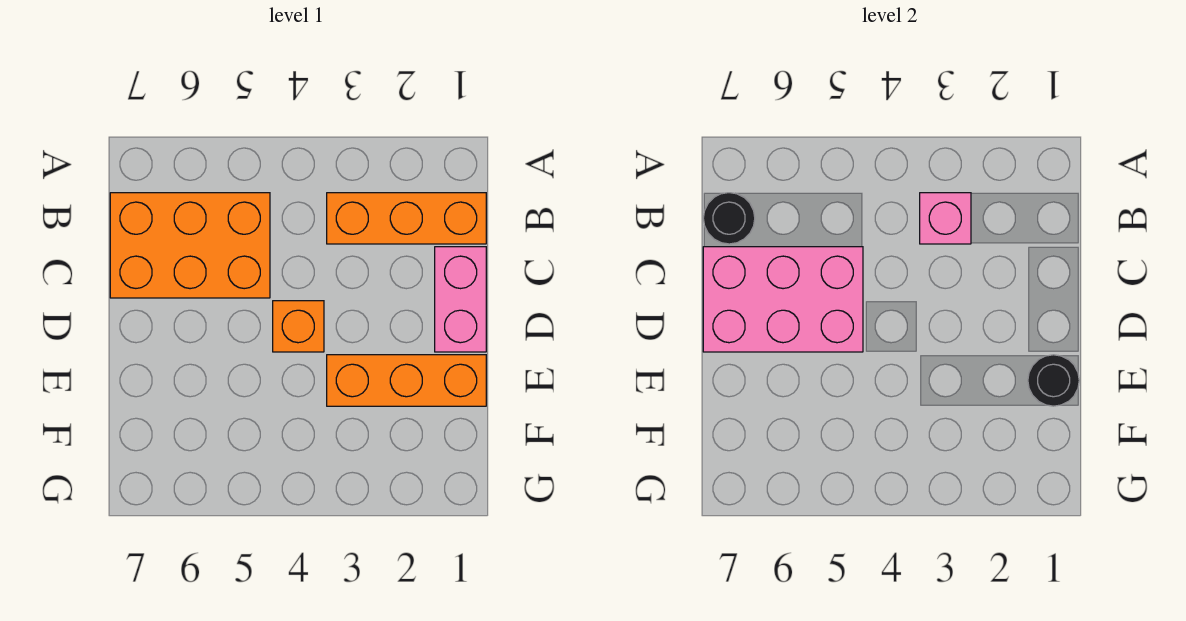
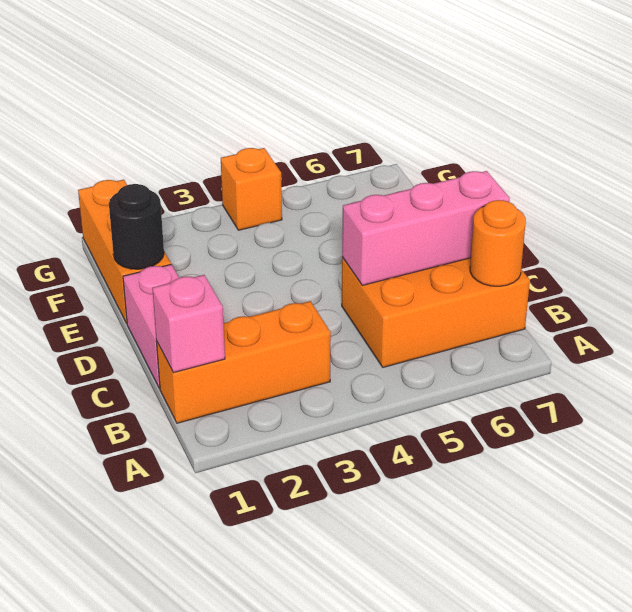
pink 1x1 brick [920,193,971,244] -> pink 1x1 brick moved to [152,275,225,373]
black 1x1 round brick [703,193,755,244] -> orange 1x1 round brick [470,200,526,286]
pink 2x3 brick [703,247,863,352] -> pink 1x3 brick [342,171,510,285]
orange 1x1 brick [273,301,324,352] -> orange 1x1 brick moved to [221,148,282,230]
orange 1x3 brick [327,355,486,406] -> orange 1x3 brick turned to [78,180,171,323]

